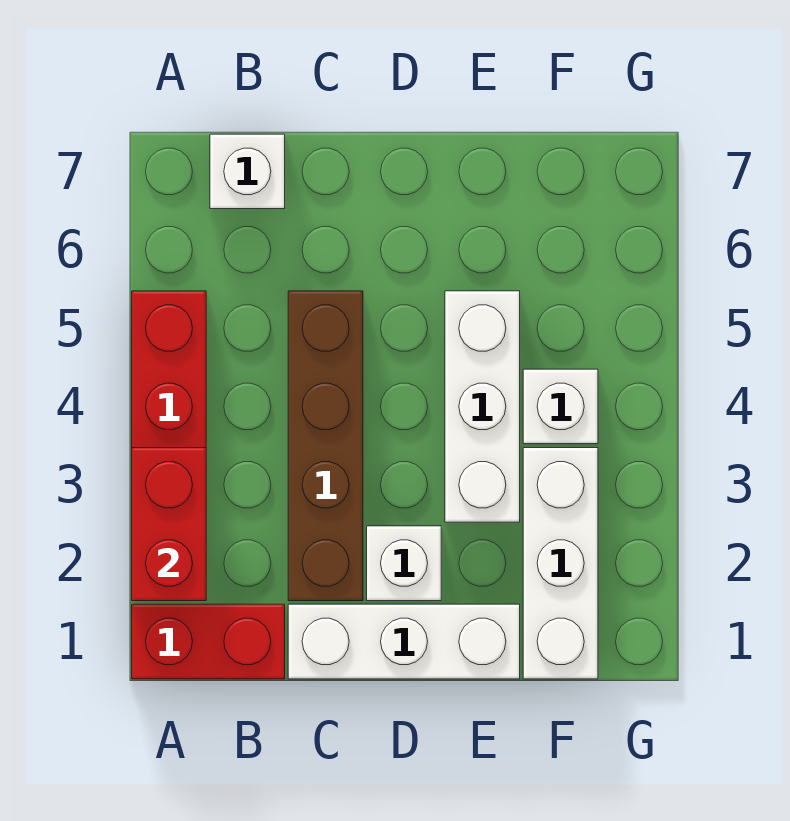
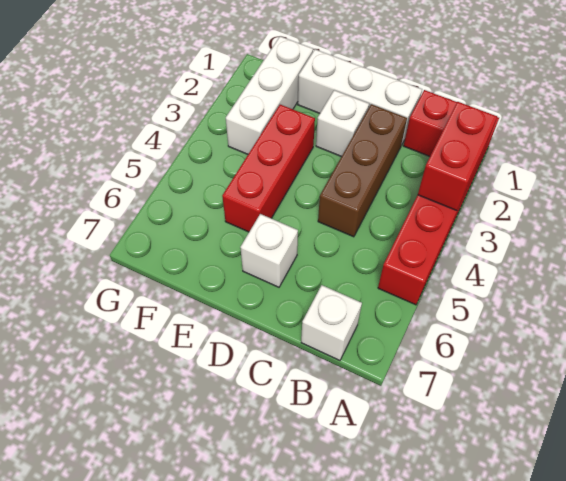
brown 1x4 brick [288,291,363,601] -> brown 1x3 brick [318,104,407,237]
white 1x3 brick [445,291,520,522] -> red 1x3 brick [222,105,315,232]
white 1x1 brick [523,369,598,444] -> white 1x1 brick moved to [240,214,298,287]

